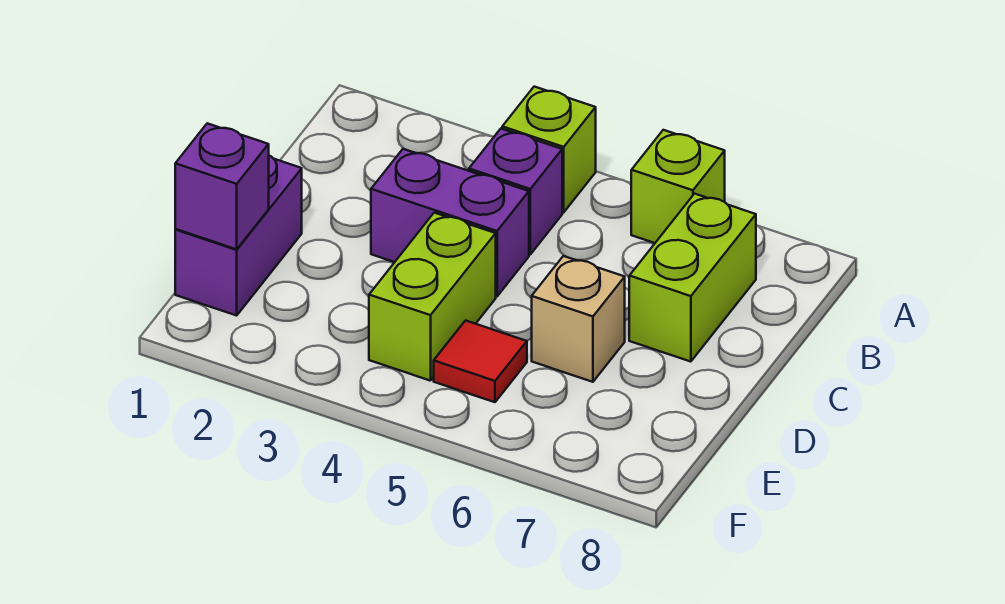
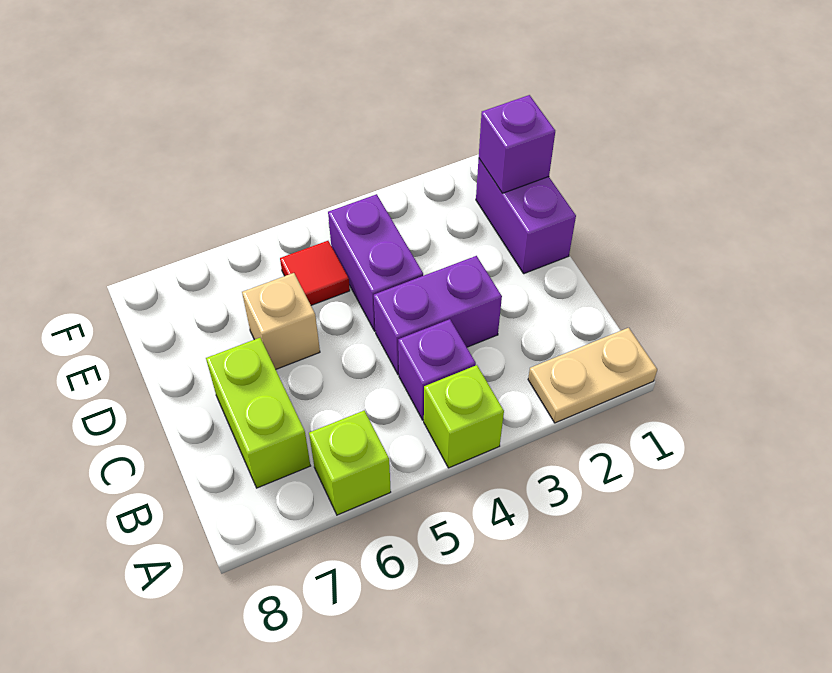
none -> tan 1x2 plate [528,328,657,423]
lime 1x2 brick [369,213,496,381] -> purple 1x2 brick [328,194,423,331]

